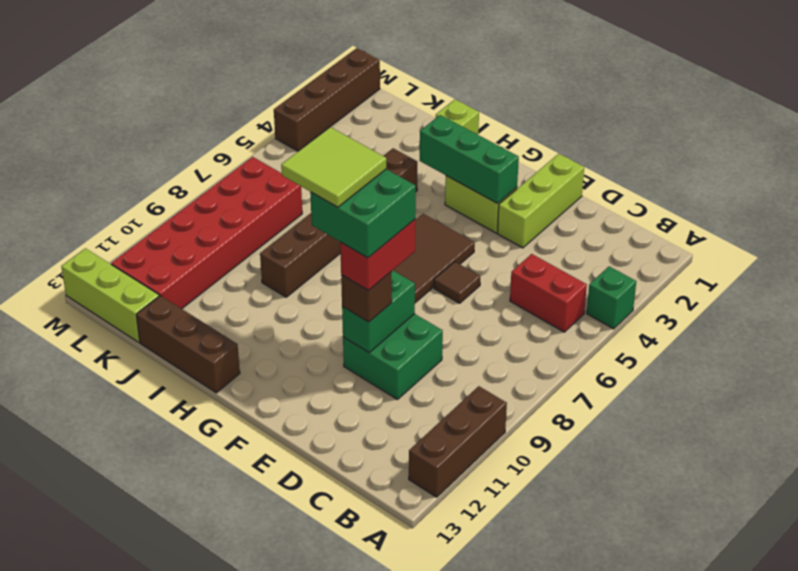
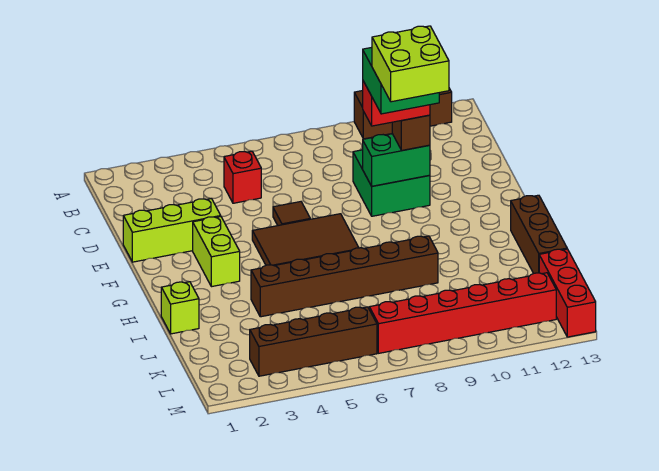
green 1x1 brick [587,266,636,329] -> none
red 1x2 brick [510,254,587,332] -> red 1x1 brick [224,151,261,203]
green 1x3 brick [420,115,519,203] -> none
lime 2x2 tile [281,127,386,207] -> lime 2x2 brick [372,26,449,102]
red 2x6 brick [111,157,302,309] -> red 1x6 brick [369,273,556,353]
lime 1x3 brick [61,248,159,342] -> red 1x3 brick [539,249,596,337]
brown 1x4 brick [274,48,380,151] -> brown 1x4 brick moved to [250,307,377,376]

